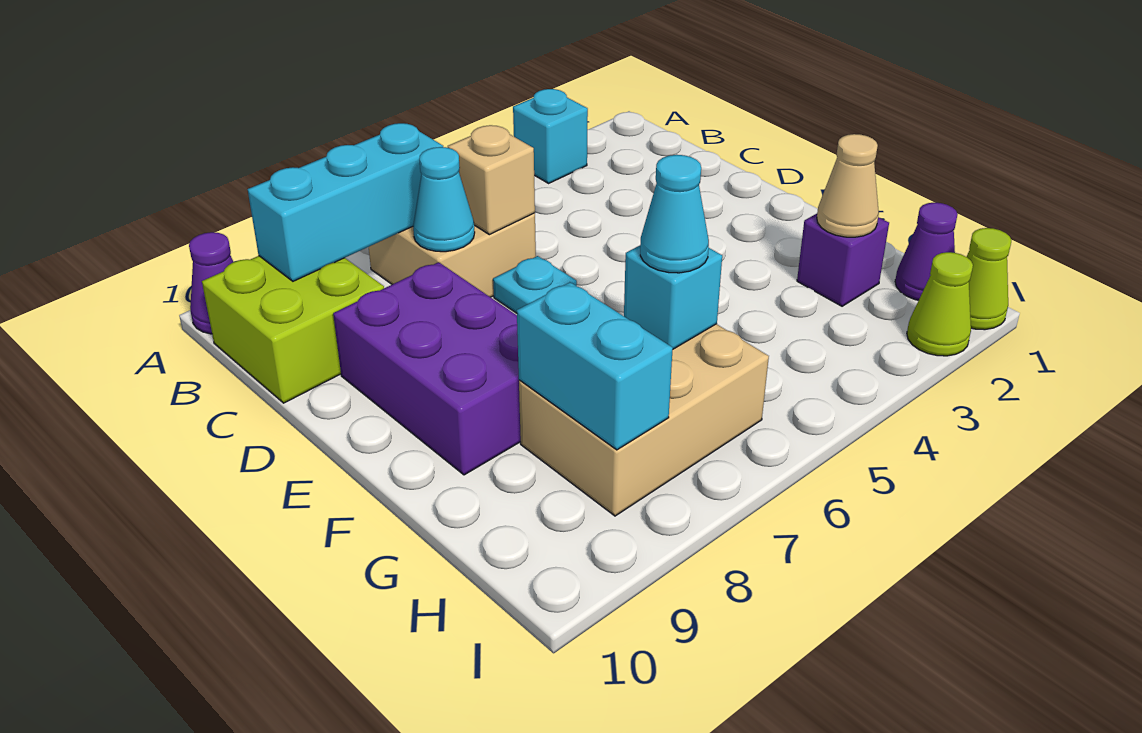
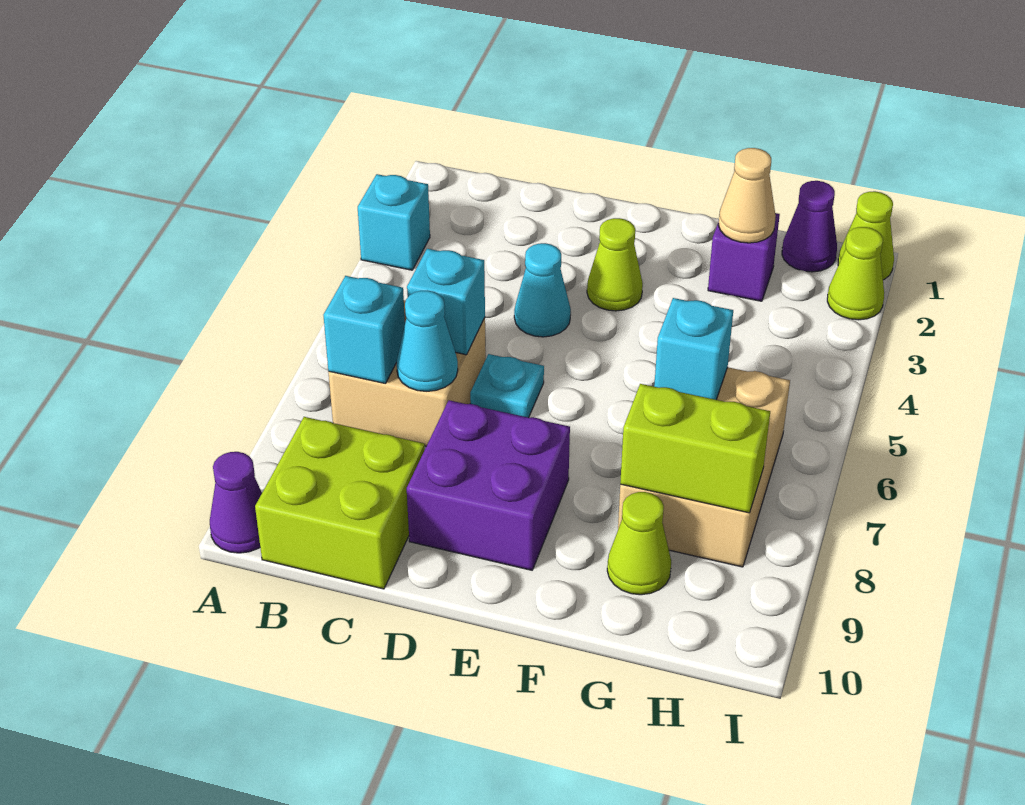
cyan 1x3 brick [248,123,443,281] -> cyan 1x1 brick [323,276,405,384]
tan 1x1 brick [448,125,535,235] -> cyan 1x1 brick [407,249,485,355]
purple 2x3 brick [333,262,521,475] -> purple 2x2 brick [407,400,570,570]
none -> lime 1x1 cone [587,218,643,311]
cyan 1x1 cone [640,155,709,273] -> cyan 1x1 cone moved to [514,243,571,337]
cyan 1x2 brick [517,282,673,450] -> lime 1x2 brick [620,384,770,513]
none -> lime 1x1 cone [607,492,671,595]

